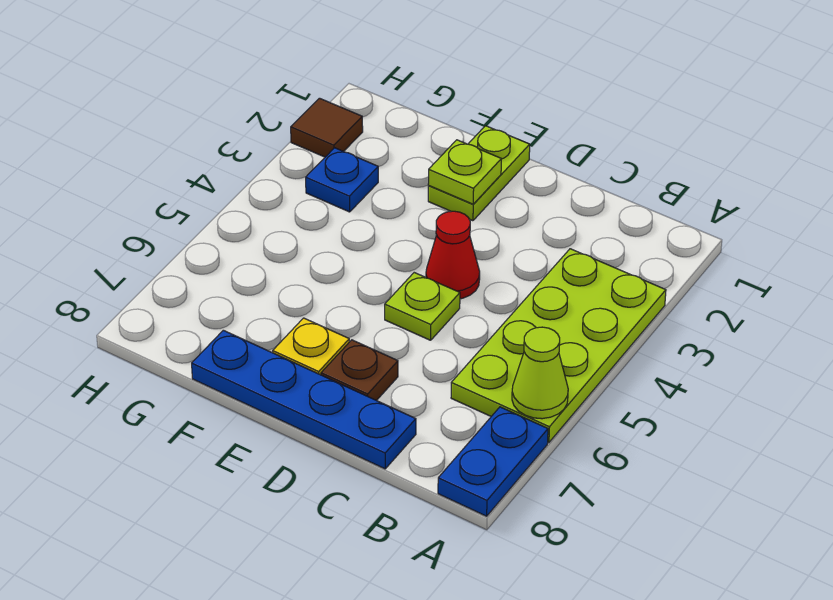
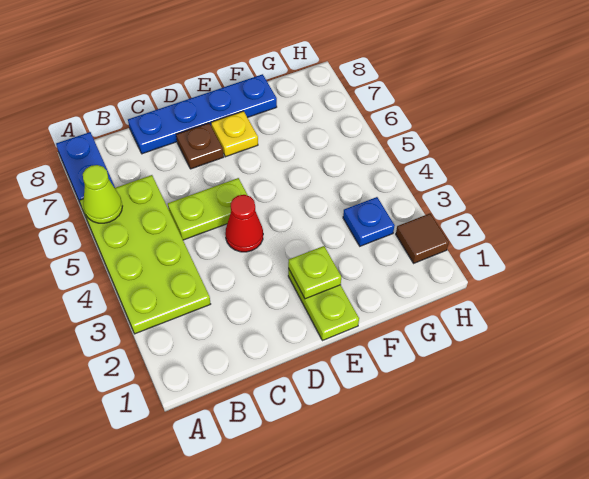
lime 1x1 plate [385,273,460,340] -> lime 1x2 plate [168,178,248,240]

